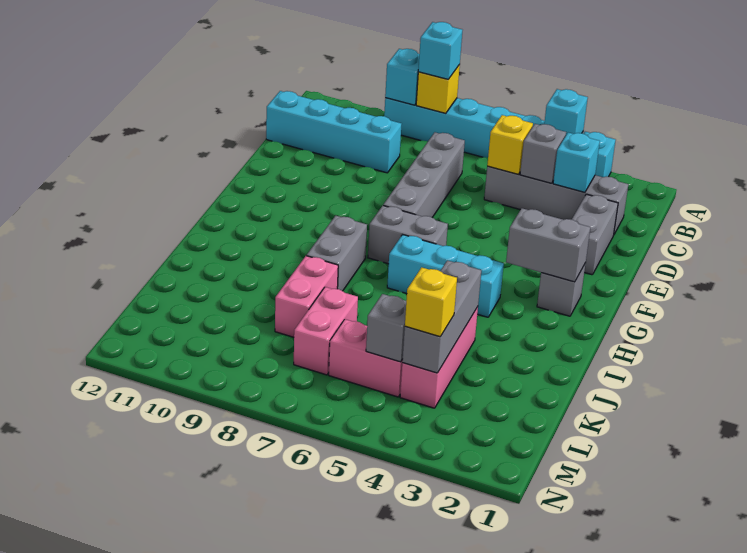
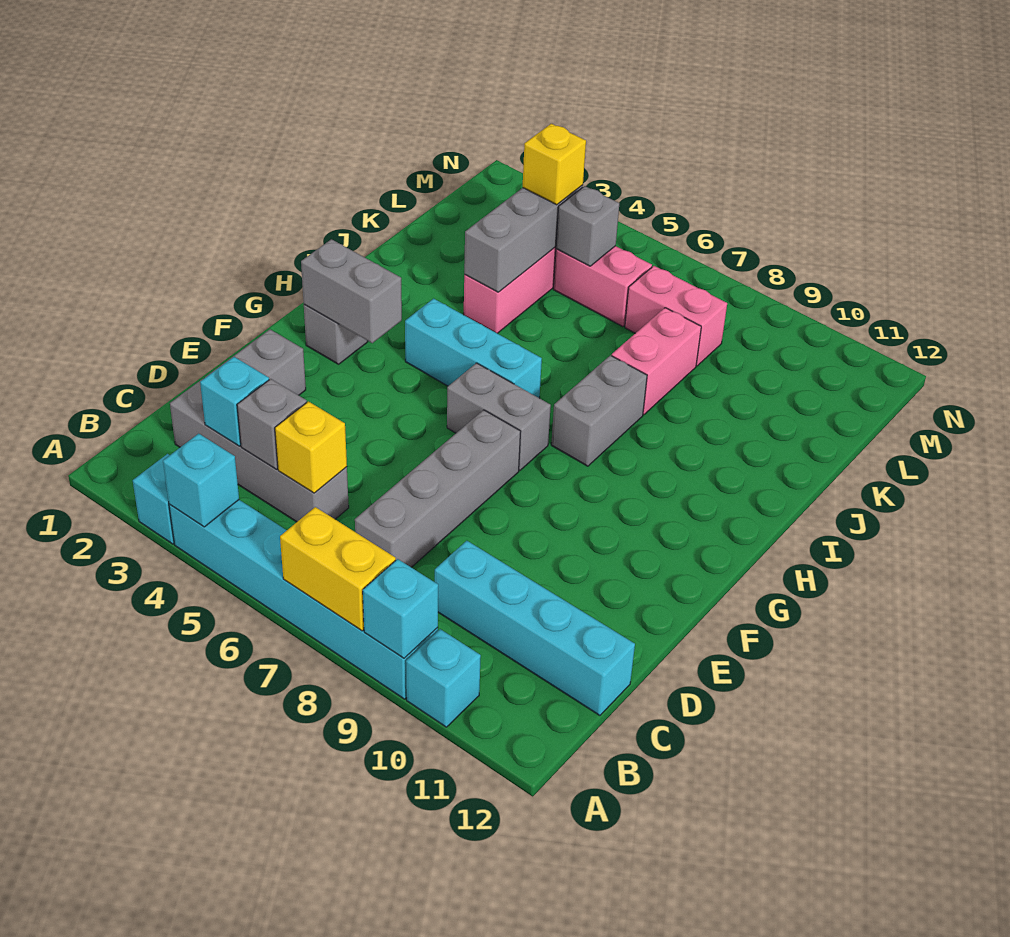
yellow 1x1 brick [416,65,460,113] -> yellow 1x2 brick [280,507,396,631]
cyan 1x1 brick [418,22,462,79] -> cyan 1x1 brick moved to [406,629,481,727]
pink 1x2 brick [294,287,358,375] -> pink 1x2 brick turned to [625,266,727,366]

